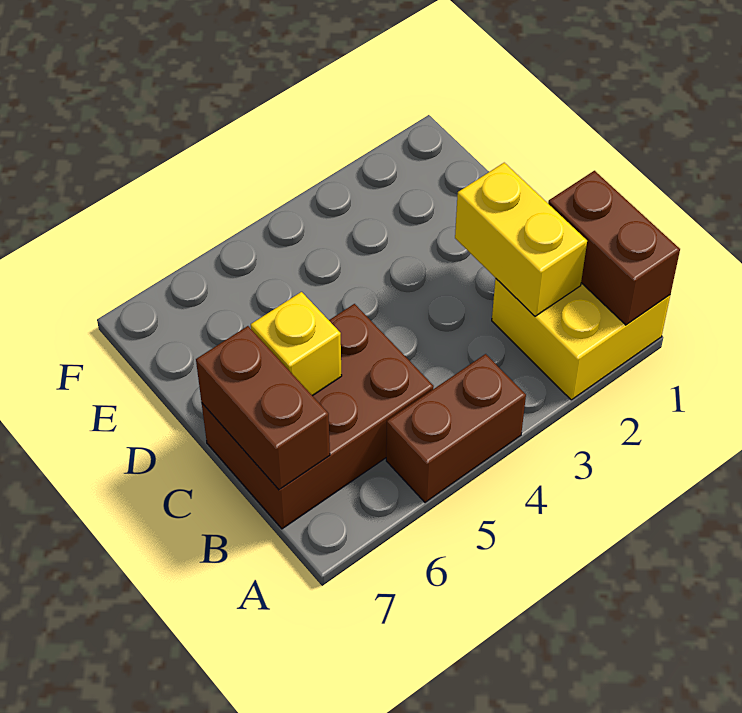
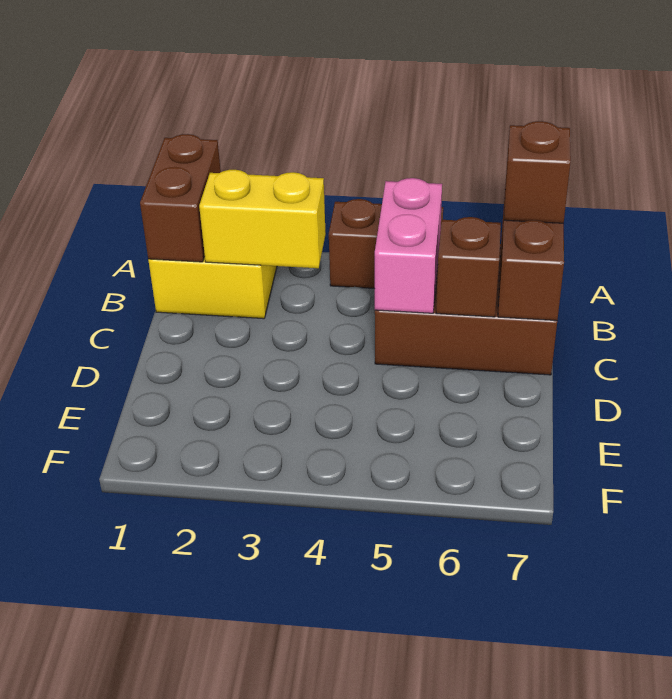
yellow 1x2 brick [455,163,587,316] -> yellow 1x2 brick turned to [199,170,326,268]
none -> pink 1x2 brick [375,178,442,313]
none -> brown 1x1 brick [504,121,571,223]
yellow 1x1 brick [251,292,342,396] -> brown 1x1 brick [436,217,501,317]

